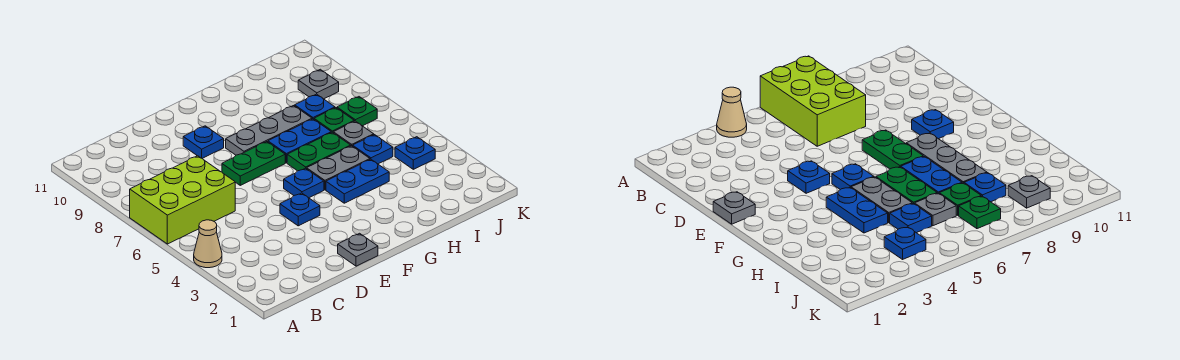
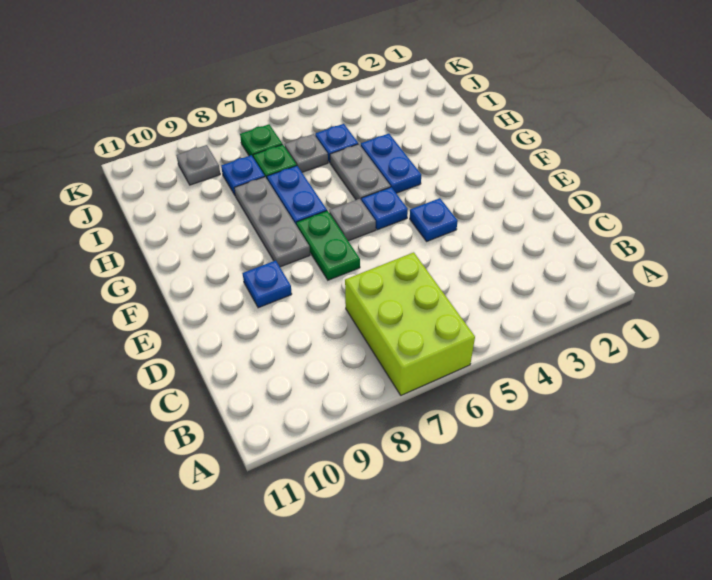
tan 1x1 cone [194,220,222,268] -> none
grey 1x1 plate [338,233,378,266] -> grey 1x1 plate moved to [329,199,376,241]
green 1x2 plate [287,132,351,171] -> none
blue 1x1 plate [395,137,435,169] -> none

